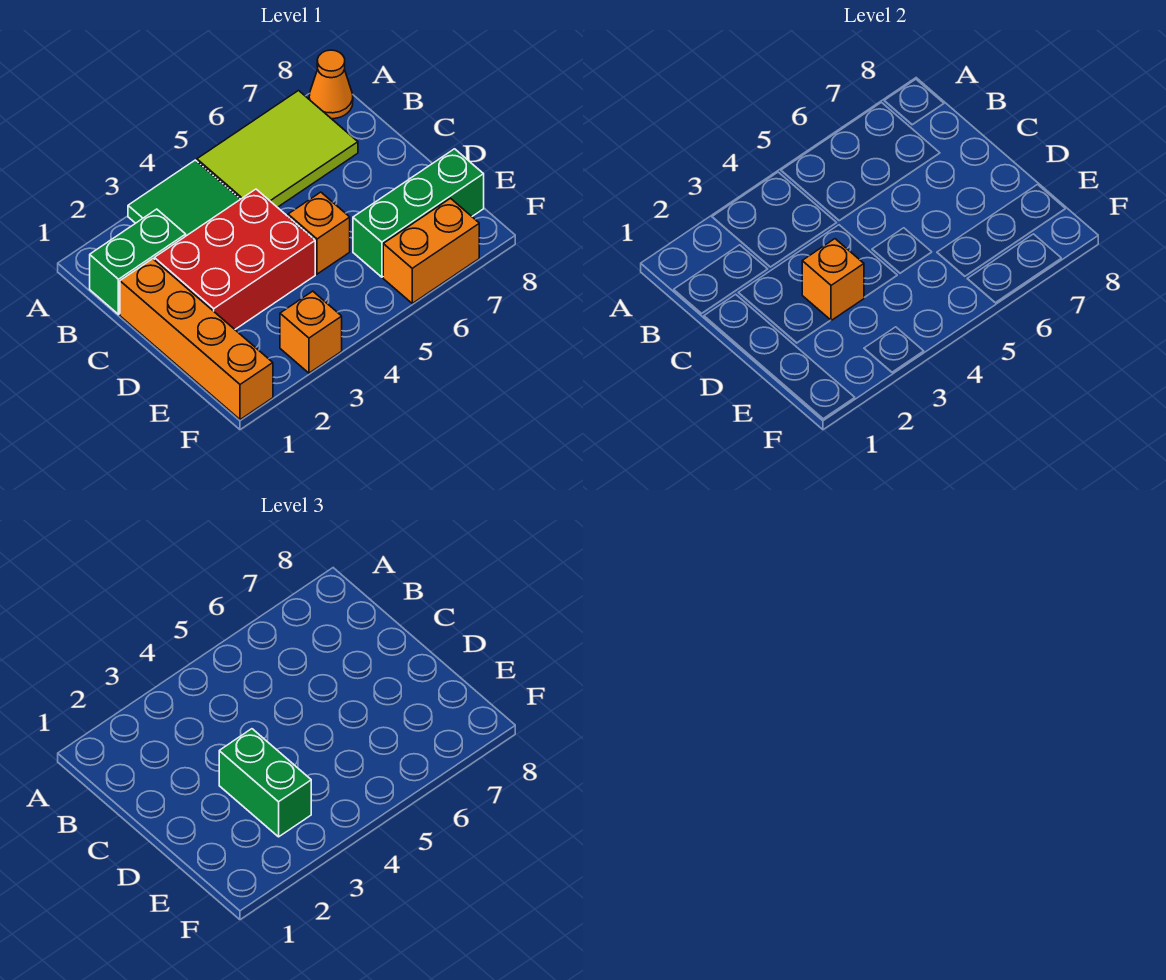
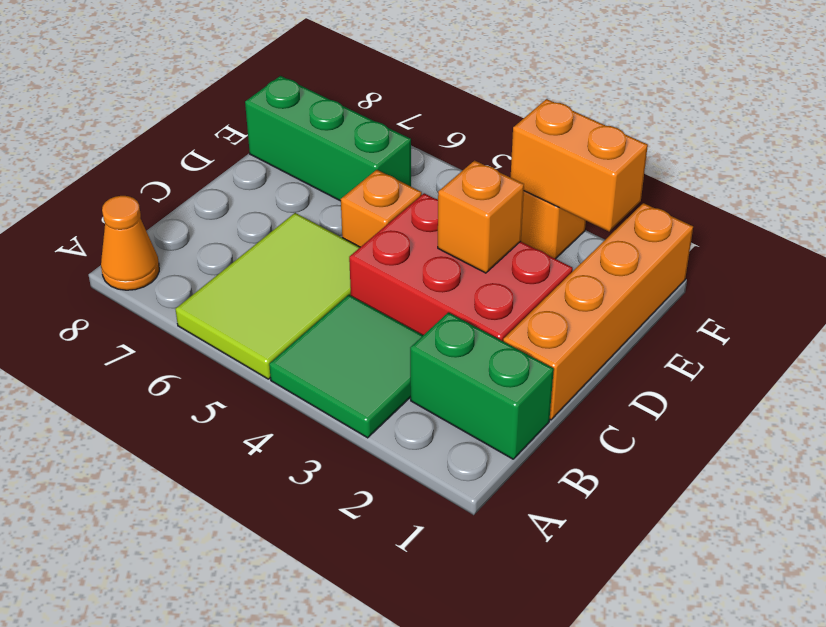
lime 2x3 tile [197,91,358,207] -> lime 2x3 tile turned to [175,213,360,379]
green 1x2 brick [219,729,311,837] -> none
orange 1x2 brick [383,198,479,303] -> orange 1x2 brick moved to [511,99,648,231]

